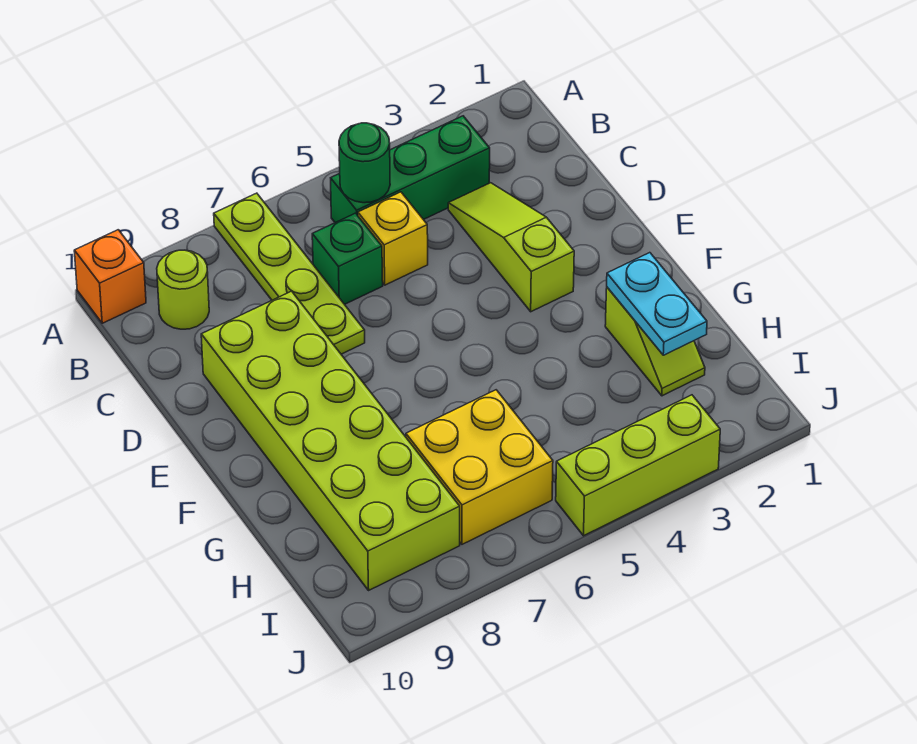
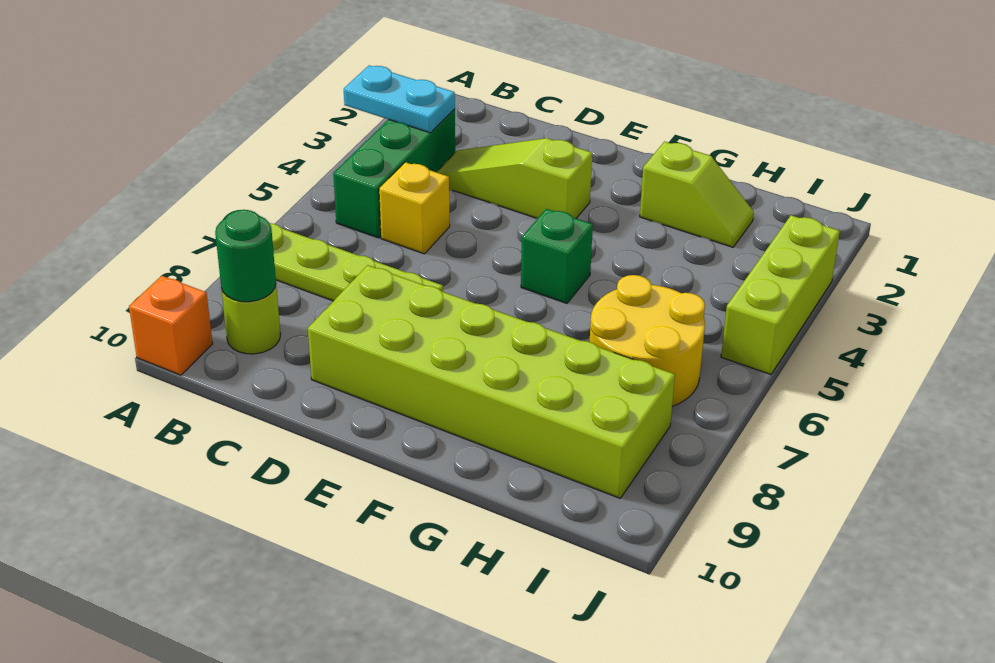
green 1x1 round brick [339,123,390,203] -> green 1x1 round brick moved to [215,210,276,302]
green 1x1 brick [312,213,383,304] -> green 1x1 brick moved to [521,209,593,303]
cyan 1x2 plate [607,253,707,355] -> cyan 1x2 plate moved to [344,65,455,133]
yellow 2x2 brick [406,390,553,544] -> yellow 2x2 round brick [590,275,705,406]

